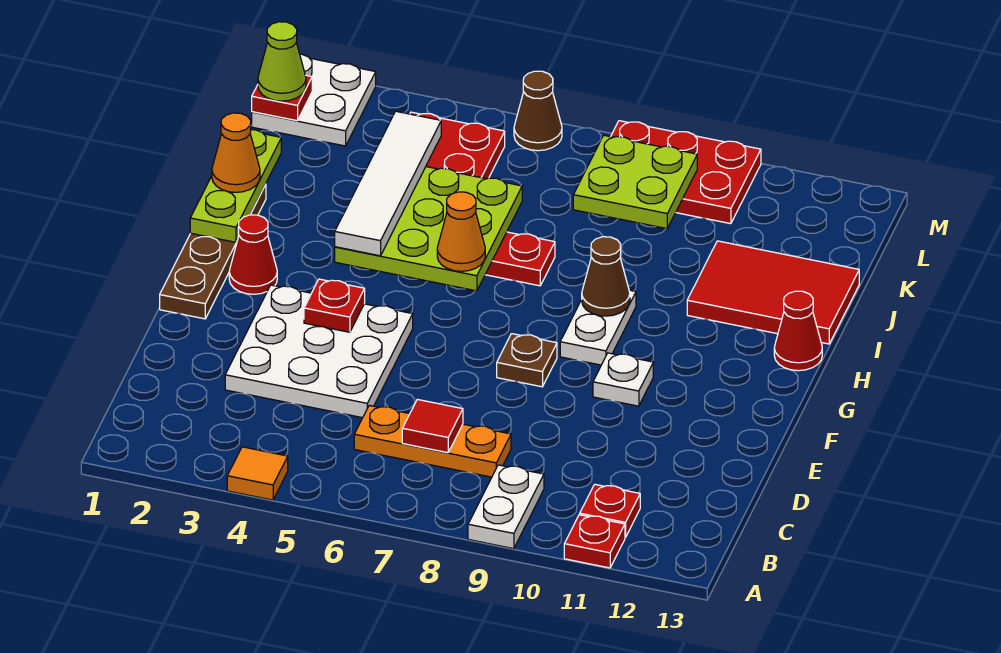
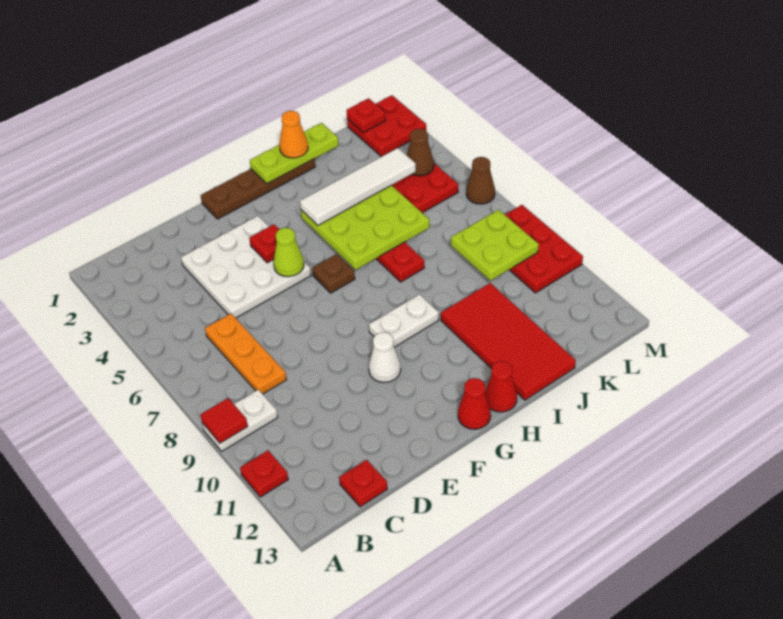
orange 1x1 tile [227,447,288,500] -> none
red 1x1 plate [580,484,640,538] -> red 1x1 plate moved to [339,460,387,507]
red 1x1 tile [402,399,463,453] -> red 1x1 tile moved to [201,398,248,443]
brown 1x1 plate [497,334,557,387] -> brown 1x1 plate moved to [312,254,355,293]
white 1x1 plate [593,353,653,406] -> white 1x1 cone [369,332,401,382]
red 1x1 cone [229,215,277,294] -> red 1x1 cone moved to [458,378,491,429]
orange 1x1 cone [437,192,485,271] -> none
brown 1x1 cone [582,237,630,316] -> brown 1x1 cone moved to [407,129,434,176]
red 2x3 tile [687,241,859,344] -> red 2x4 tile [441,283,576,400]
white 2x2 plate [252,54,376,146] -> red 2x2 plate [347,95,426,157]
lime 1x1 cone [258,22,306,101] -> lime 1x1 cone moved to [273,228,304,277]

